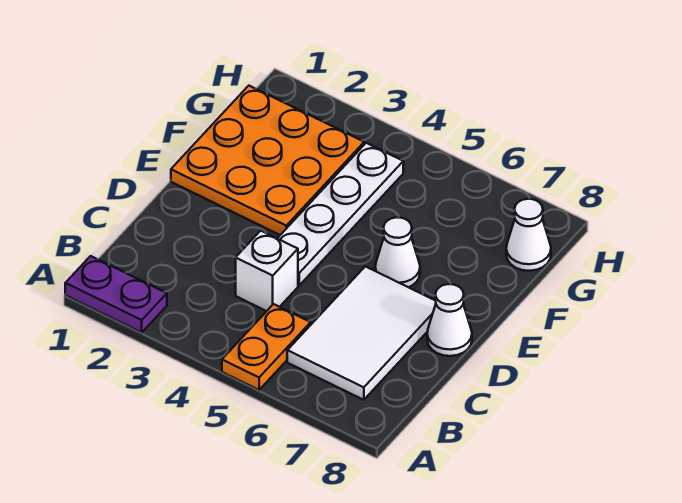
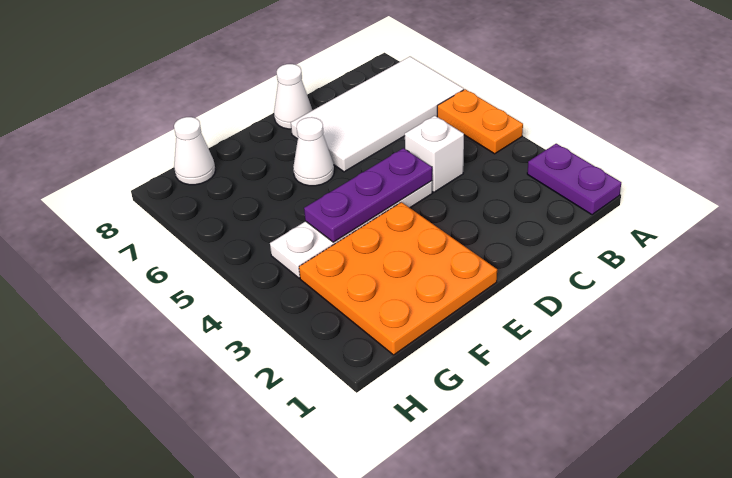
orange 1x2 plate [222,304,311,390] -> orange 1x2 plate turned to [437,89,523,154]
white 2x3 tile [287,266,436,400] -> white 2x4 tile [291,57,464,172]
none -> purple 1x3 plate [304,148,432,242]

